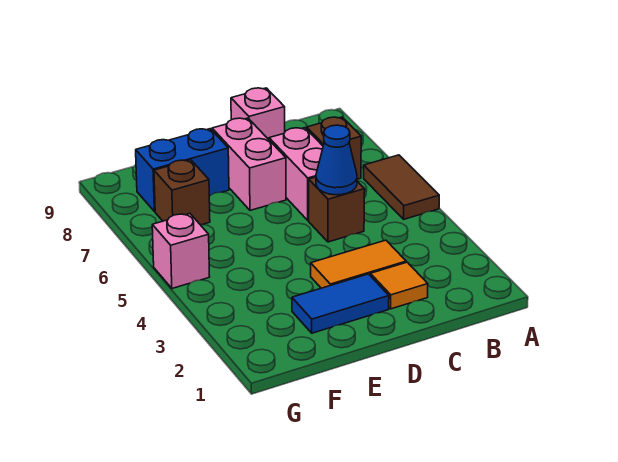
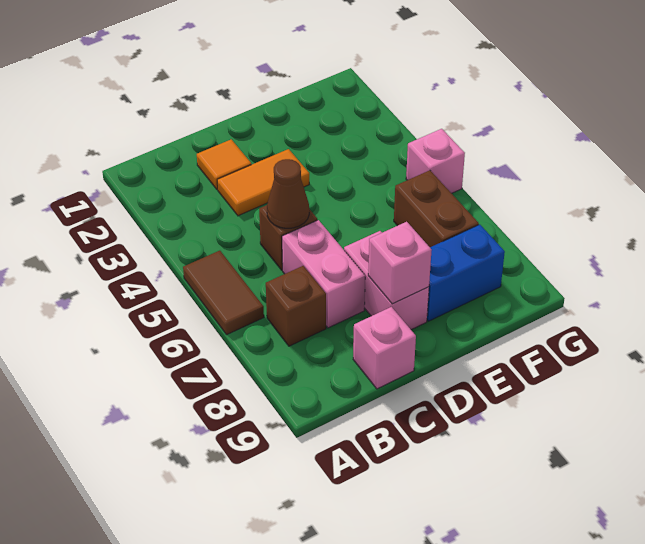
blue 1x1 cone [316,125,357,195] -> brown 1x1 cone [267,159,309,228]
blue 1x2 tile [292,274,389,333] -> none
none -> pink 1x1 brick [368,222,432,304]
brown 1x1 brick [154,160,210,225] -> brown 1x2 brick [394,170,479,247]

